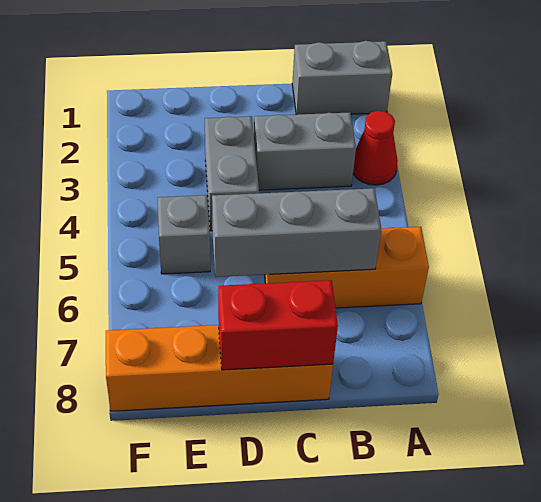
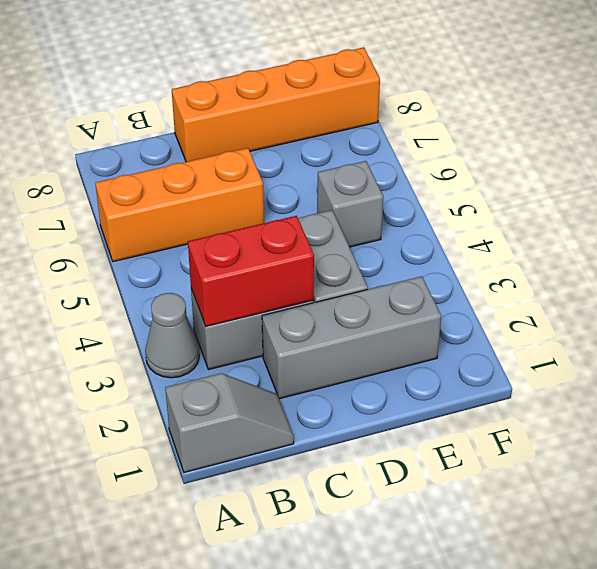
grey 1x2 brick [292,41,392,115] -> grey 1x2 slope [165,373,294,472]
red 1x1 cone [353,111,398,185] -> grey 1x1 cone [145,293,199,378]
grey 1x3 brick [212,188,381,277] -> grey 1x3 brick moved to [262,276,441,399]
red 1x2 brick [218,280,338,370] -> red 1x2 brick moved to [188,216,314,326]

